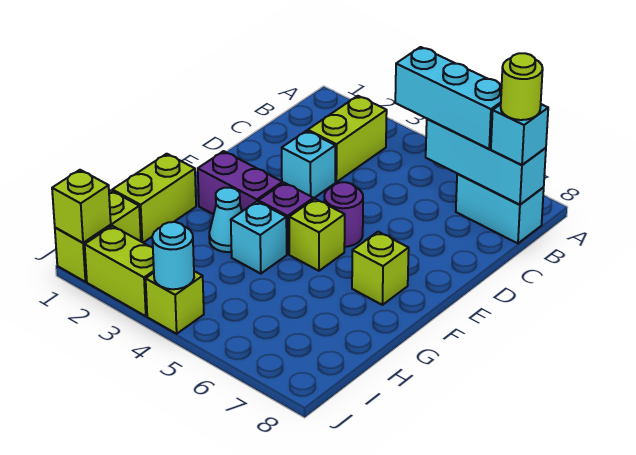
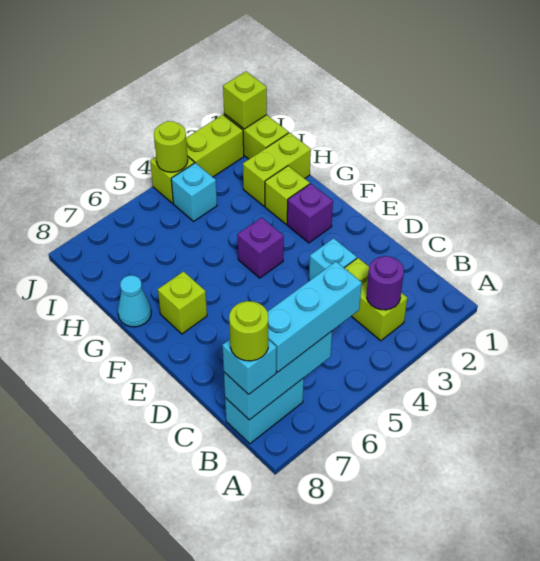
purple 1x1 round brick [324,182,363,247] -> purple 1x1 round brick moved to [367,256,404,310]
purple 1x2 brick [198,151,283,214] -> purple 1x1 brick [287,184,333,243]
lime 1x1 brick [289,199,345,271] -> lime 1x1 brick moved to [265,166,310,224]
lime 1x2 brick [112,154,196,243] -> lime 1x2 brick turned to [243,133,311,206]
cyan 1x1 cone [209,188,242,252] -> cyan 1x1 cone moved to [118,275,151,327]
cyan 1x1 brick [231,202,287,274] -> cyan 1x1 brick moved to [171,163,217,221]
cyan 1x1 round brick [152,222,194,289] -> lime 1x1 round brick [154,121,188,172]

